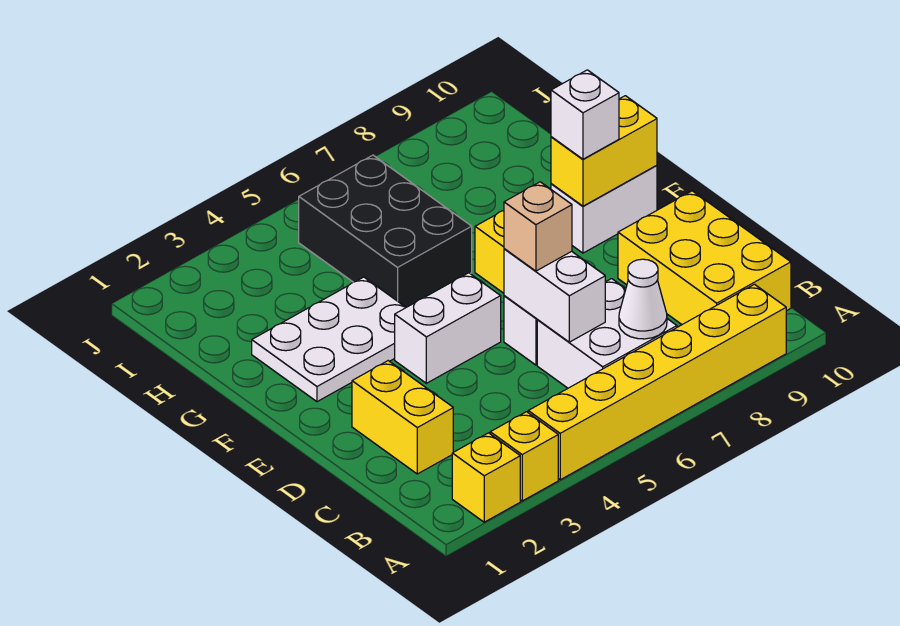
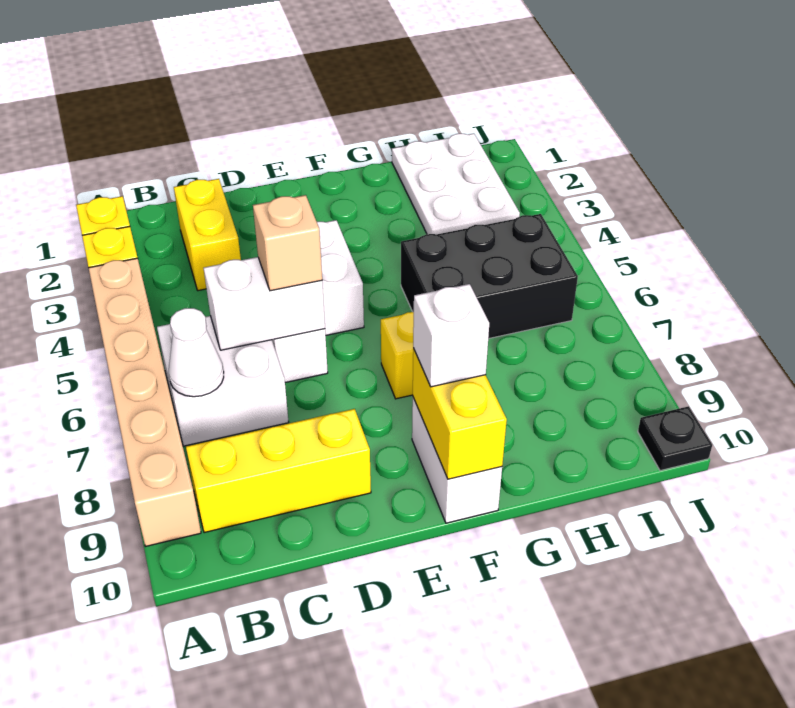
yellow 1x6 brick [528,284,786,480] -> tan 1x6 brick [89,258,201,546]
yellow 2x3 brick [618,191,791,324] -> yellow 1x3 brick [186,409,371,533]
yellow 1x2 brick [352,361,453,474] -> yellow 1x2 brick turned to [174,179,241,291]
white 2x3 plate [252,277,406,402] -> white 2x3 plate moved to [392,133,520,234]
none -> black 1x1 plate [638,406,712,471]

